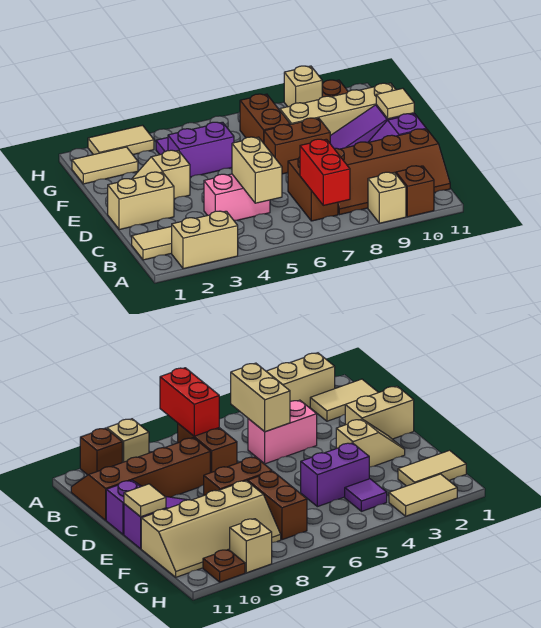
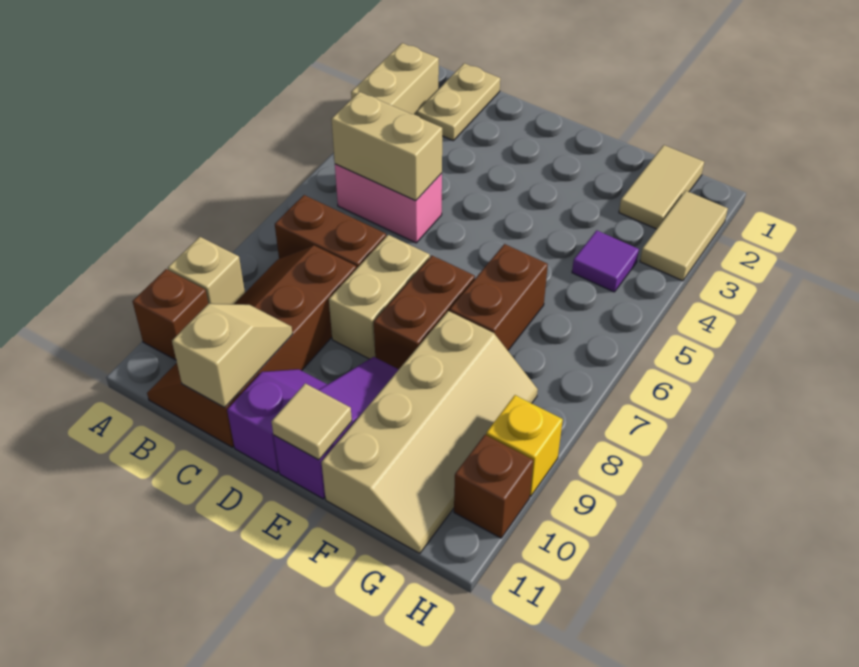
red 1x2 brick [300,139,350,205] -> none
tan 1x2 tile [132,226,172,260] -> tan 1x2 plate [417,63,500,140]
pink 1x2 brick [204,174,270,220] -> pink 1x2 brick turned to [335,164,442,243]
tan 1x2 brick [108,172,174,230] -> tan 1x2 brick moved to [329,235,430,359]
tan 1x2 slope [132,150,190,199] -> tan 1x2 slope moved to [172,304,292,408]
purple 1x2 brick [168,122,234,177] -> none
brown 1x2 brick [240,94,290,143] -> brown 1x2 brick turned to [450,244,548,350]
tan 1x1 brick [284,66,322,107] -> yellow 1x1 brick [486,395,563,496]
brown 1x1 plate [322,80,348,97] -> brown 1x1 brick [454,435,533,538]

